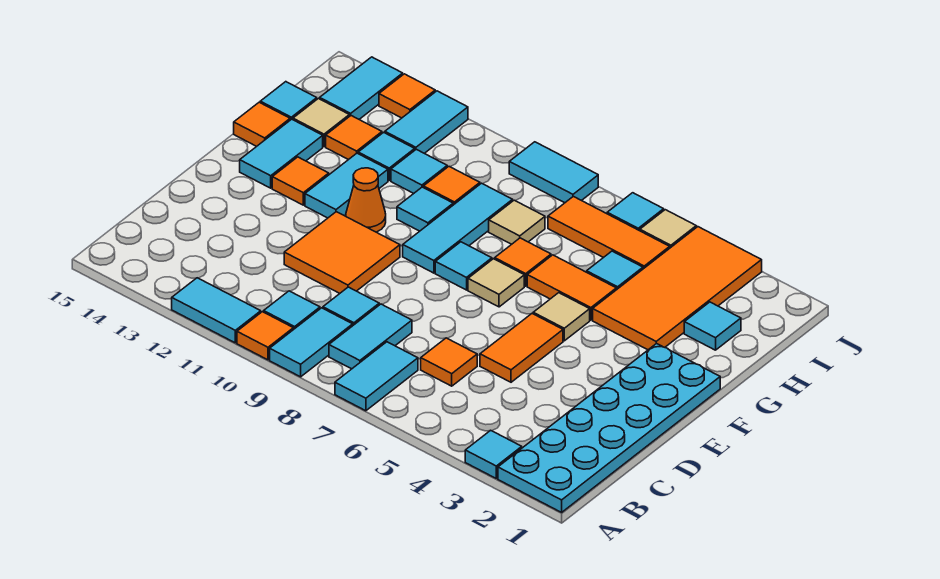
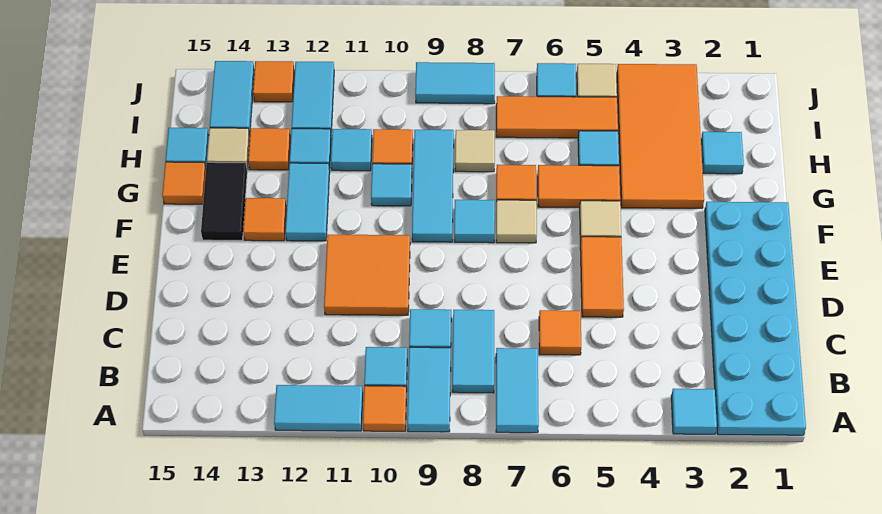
orange 1x1 cone [346,168,386,232] -> none
cyan 1x2 tile [240,119,323,188] -> black 1x2 tile [201,162,247,240]

